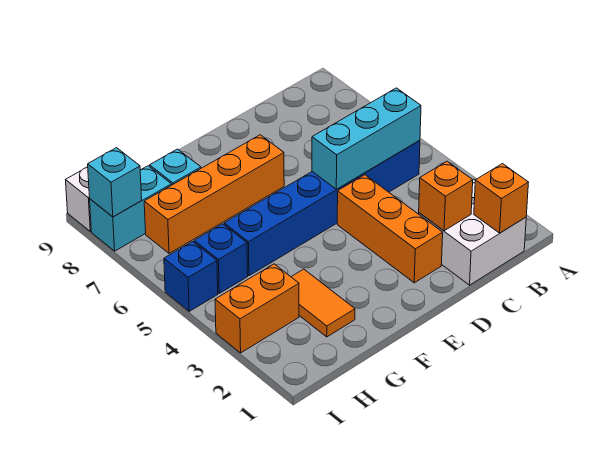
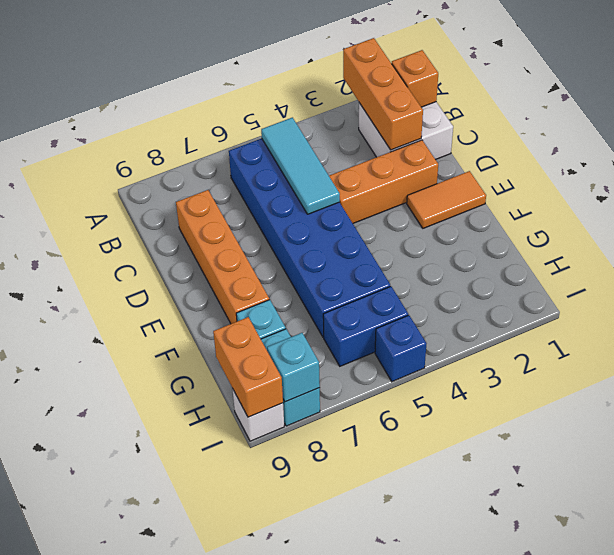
blue 1x6 brick [224,140,420,276] -> blue 2x6 brick [229,139,390,337]
cyan 1x3 brick [312,88,421,189] -> cyan 1x3 tile [261,118,340,214]
orange 1x1 brick [419,161,473,231] -> orange 1x3 brick [343,38,423,150]
orange 1x4 brick [144,135,284,253] -> orange 1x4 brick moved to [176,190,270,324]
orange 1x2 tile [291,269,355,337] -> orange 1x2 tile moved to [407,171,486,228]
orange 1x2 brick [215,264,299,353] -> orange 1x2 brick moved to [213,317,283,417]
blue 1x1 brick [194,224,248,293] -> blue 1x2 brick [323,286,408,366]

